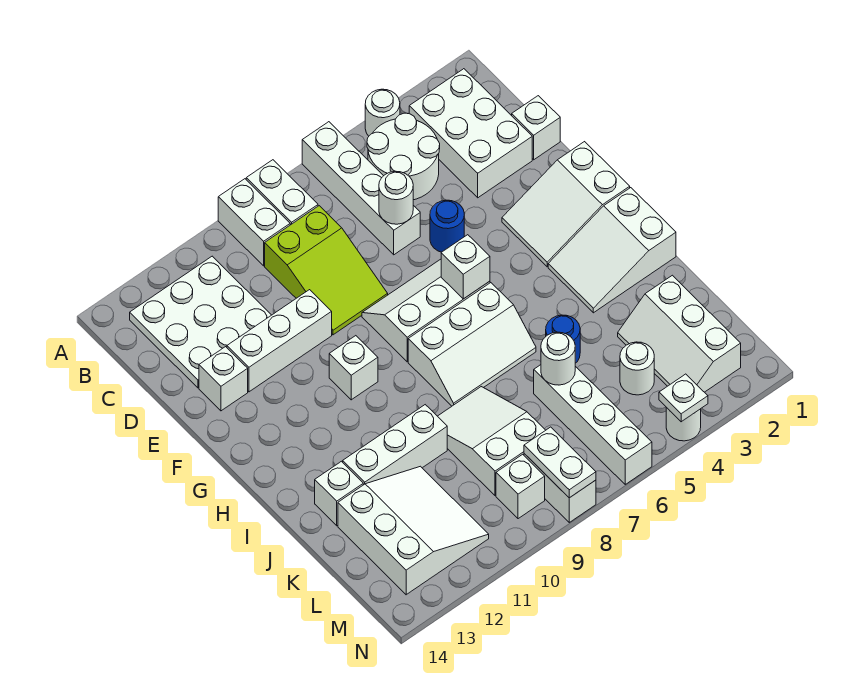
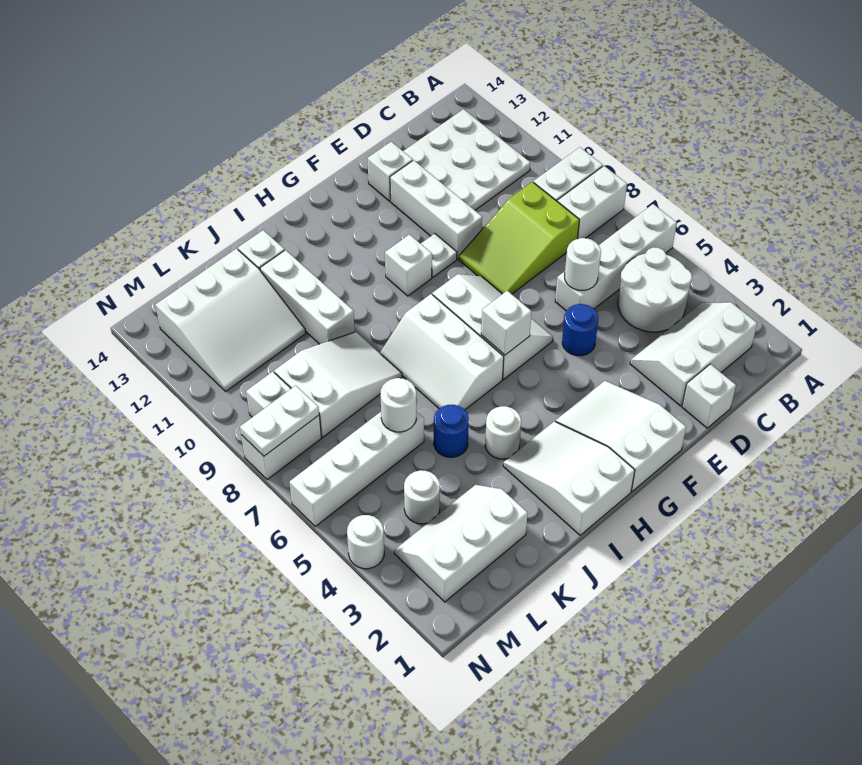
white 1x1 round brick [365,89,400,136] -> white 1x1 round brick moved to [485,406,521,459]
white 2x3 brick [409,69,532,198] -> white 2x3 slope [630,302,757,406]
white 1x1 plate [659,374,708,422] -> white 1x1 plate moved to [421,234,457,277]

